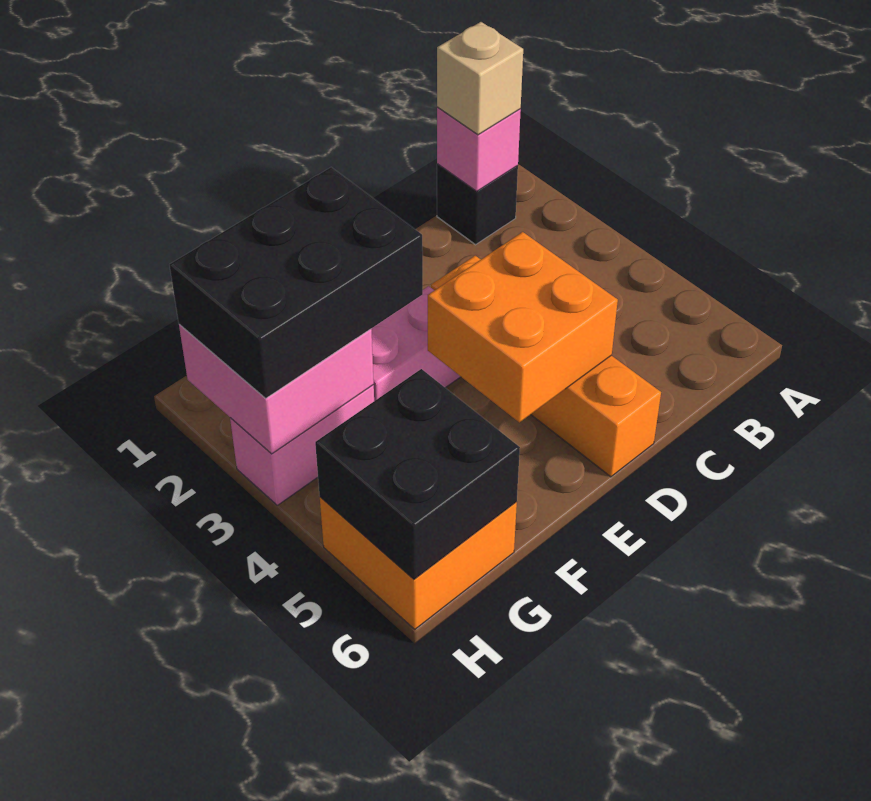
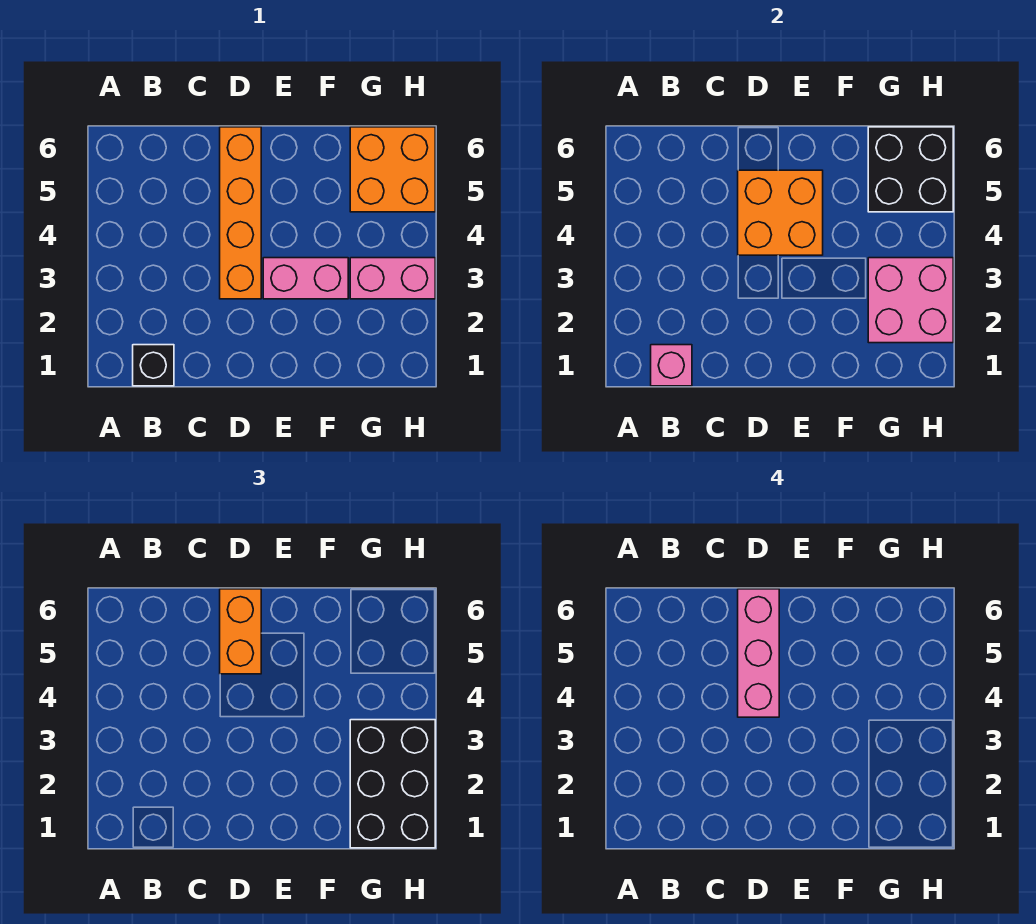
tan 1x1 brick [437,22,523,135] -> none
none -> pink 1x3 brick [738,589,779,717]
none -> orange 1x2 brick [220,589,261,674]
black 2x3 brick [170,167,423,399] -> black 2x3 brick turned to [350,720,435,848]

